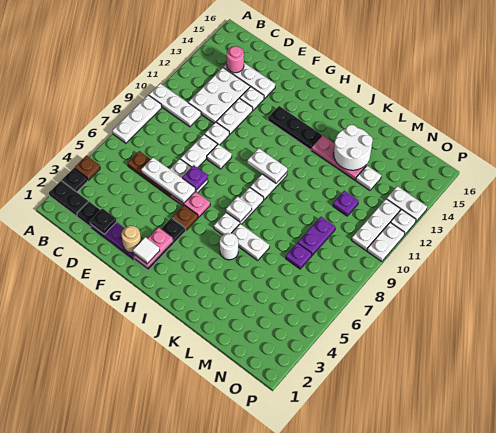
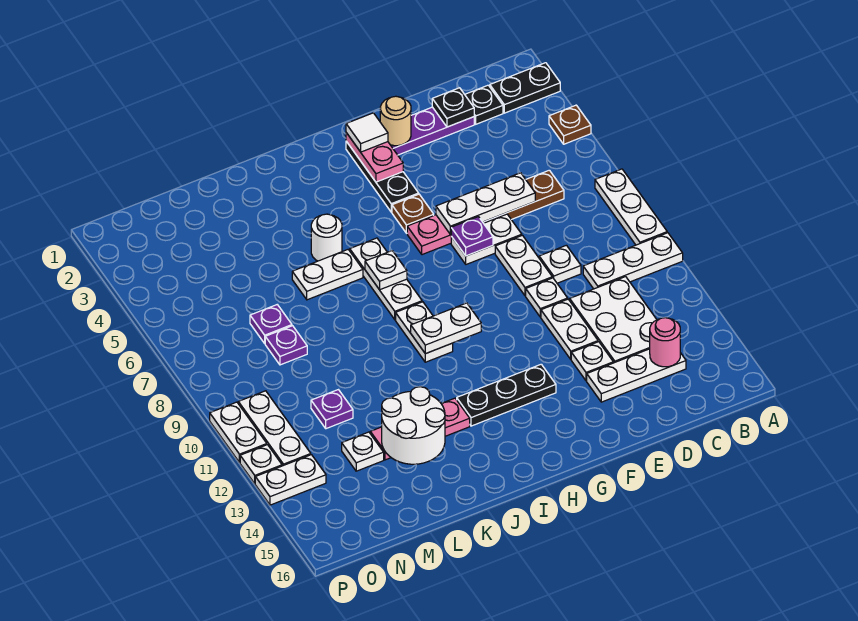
black 1x1 plate [62,168,88,192] -> none
white 1x1 plate [207,144,232,169] -> white 1x1 plate moved to [539,245,581,283]
purple 1x2 plate [298,217,335,255] -> purple 1x1 plate [265,326,307,365]

